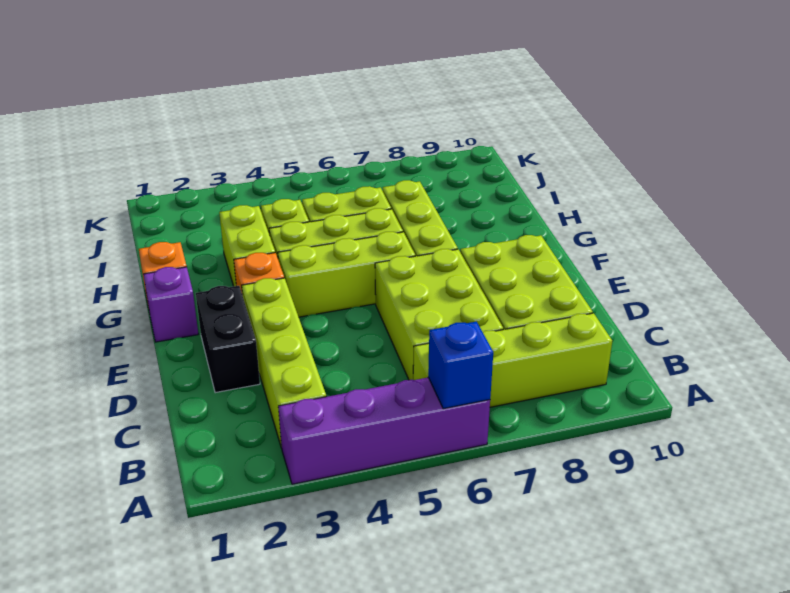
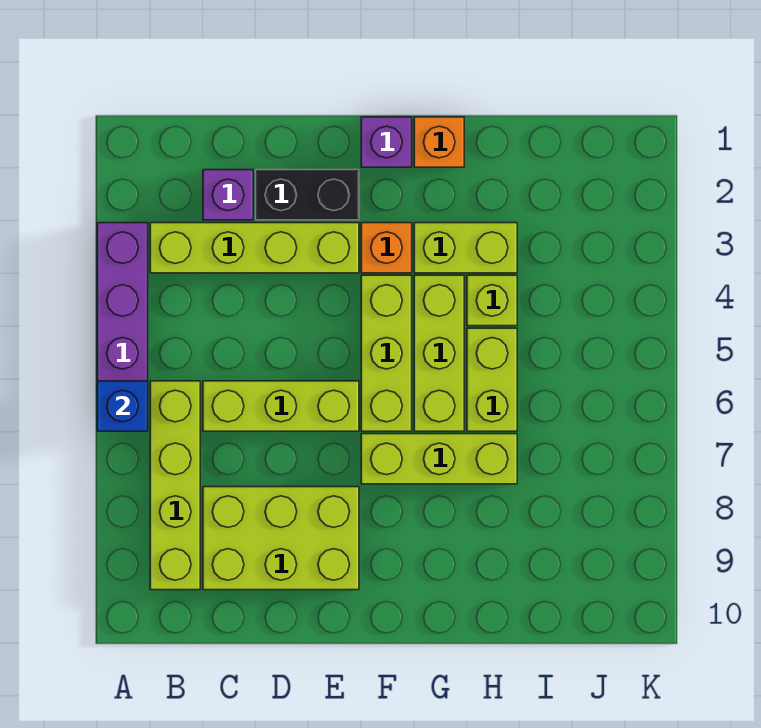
none -> purple 1x1 brick [203,170,253,220]
lime 2x3 brick [375,249,503,380] -> lime 1x3 brick [203,381,359,431]

